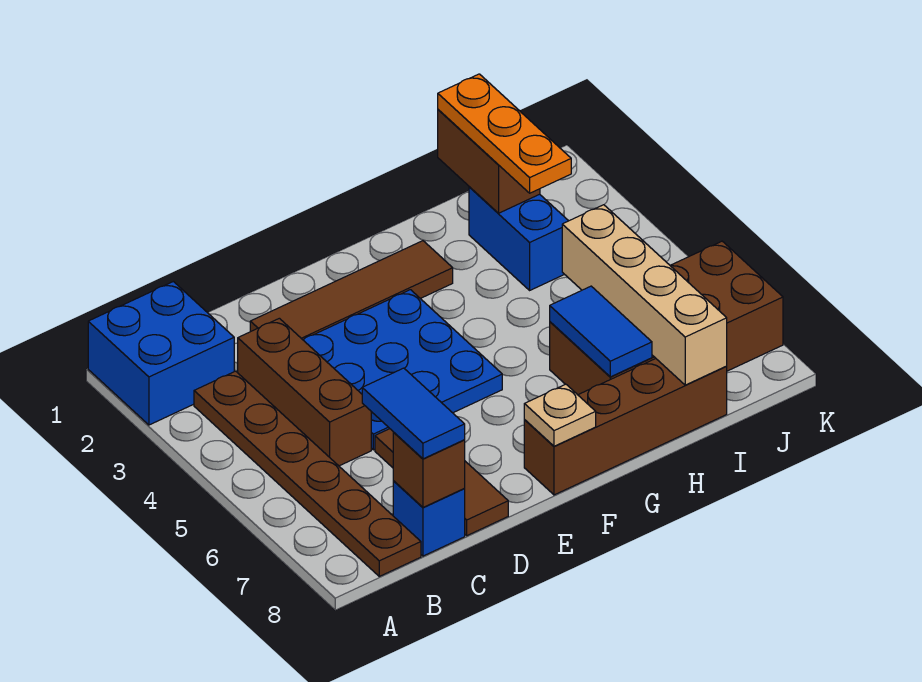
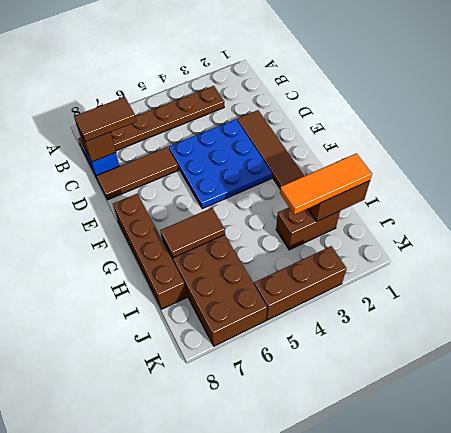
blue 2x2 brick [88,282,234,425] -> none
brown 1x3 brick [238,318,371,466] -> brown 1x3 brick moved to [254,246,347,320]
blue 1x2 tile [362,368,465,459] -> brown 1x2 tile [74,97,136,142]
tan 1x1 plate [524,384,596,446] -> none
blue 1x2 tile [550,286,652,377] -> brown 1x2 tile [160,208,225,258]
orange 1x3 plate [438,74,571,193] -> orange 1x3 tile [280,153,372,214]
blue 1x2 brick [469,187,568,290] -> brown 1x2 brick [276,208,340,250]
tan 1x4 brick [562,205,727,385] -> none

